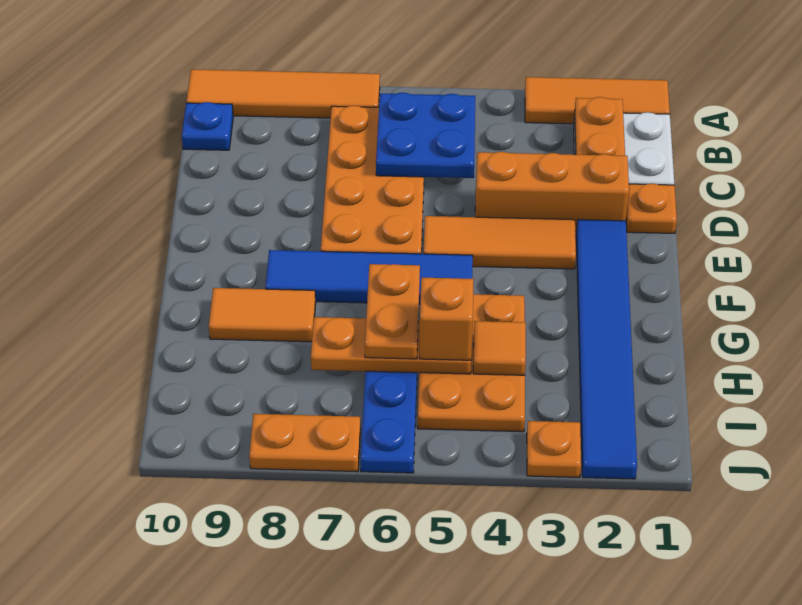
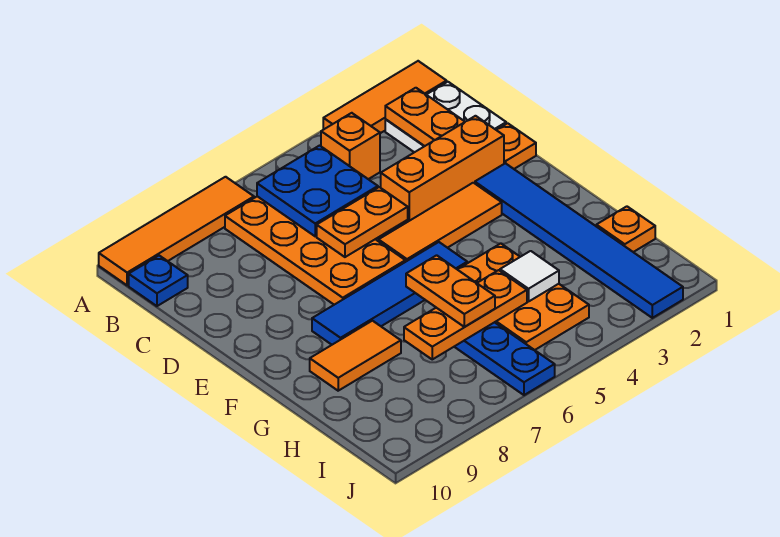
orange 1x1 tile [473,321,526,375] -> white 1x1 tile [500,251,559,302]
orange 1x1 brick [419,278,474,360] -> orange 1x1 brick moved to [321,113,380,179]
orange 1x1 plate [527,421,581,477] -> orange 1x1 plate moved to [596,206,655,252]
orange 1x2 plate [249,414,361,472] -> orange 1x2 plate moved to [317,187,408,257]

